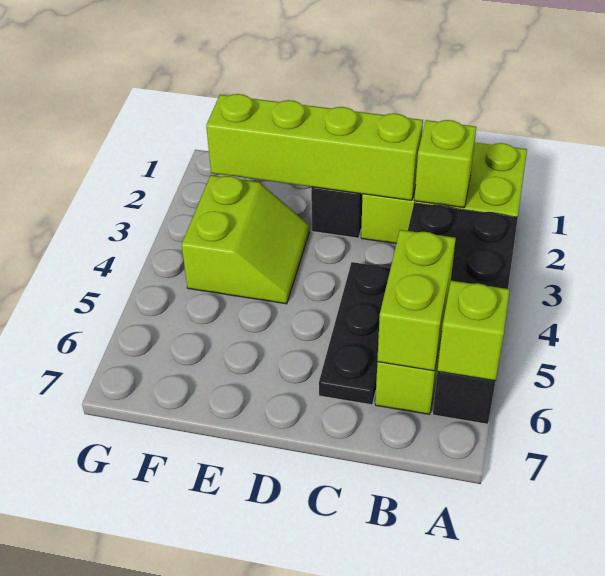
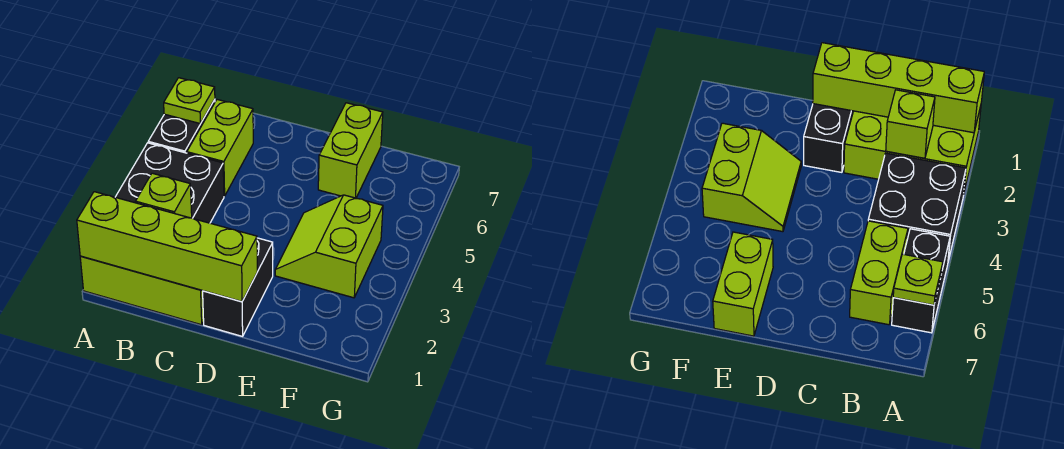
lime 1x1 brick [438,281,510,381] -> lime 1x1 plate [164,78,215,123]
lime 1x2 brick [377,230,456,371] -> lime 1x2 brick moved to [318,103,383,198]
lime 1x4 brick [206,94,423,200] -> lime 1x4 brick moved to [77,192,257,302]
black 1x3 plate [319,262,390,405] -> none

